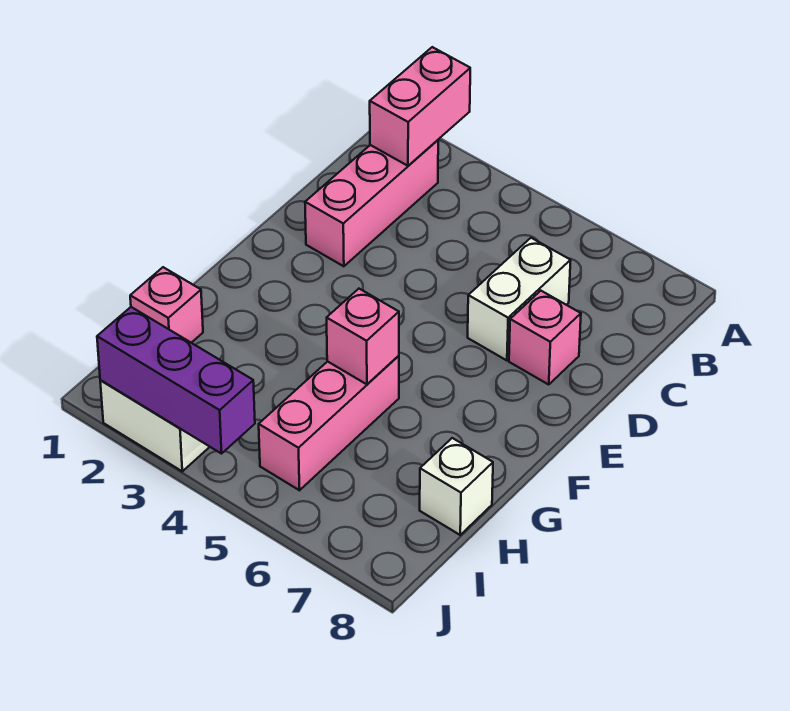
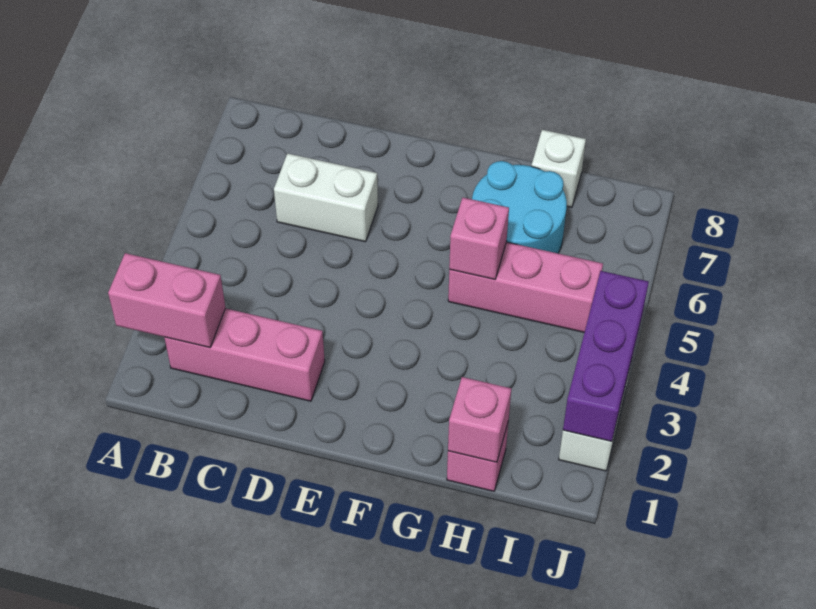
pink 1x1 brick [509,291,581,384] -> pink 1x1 brick moved to [448,377,512,462]
none -> cyan 2x2 round brick [472,161,567,253]

